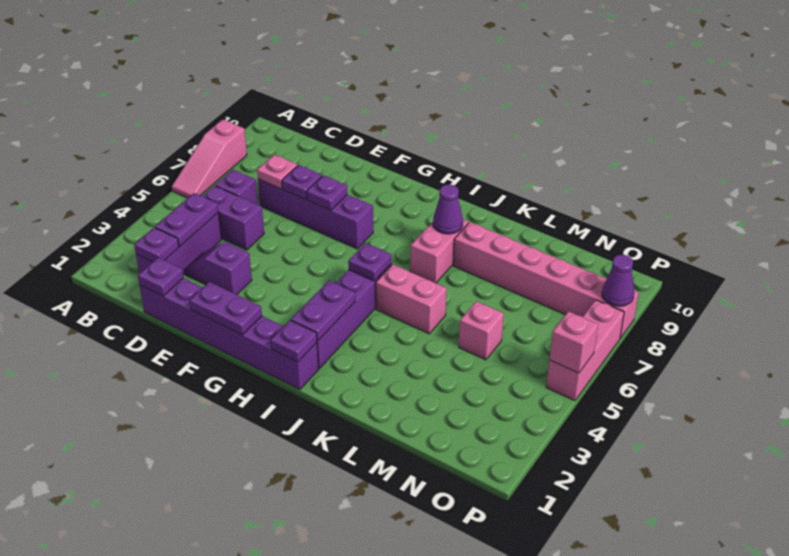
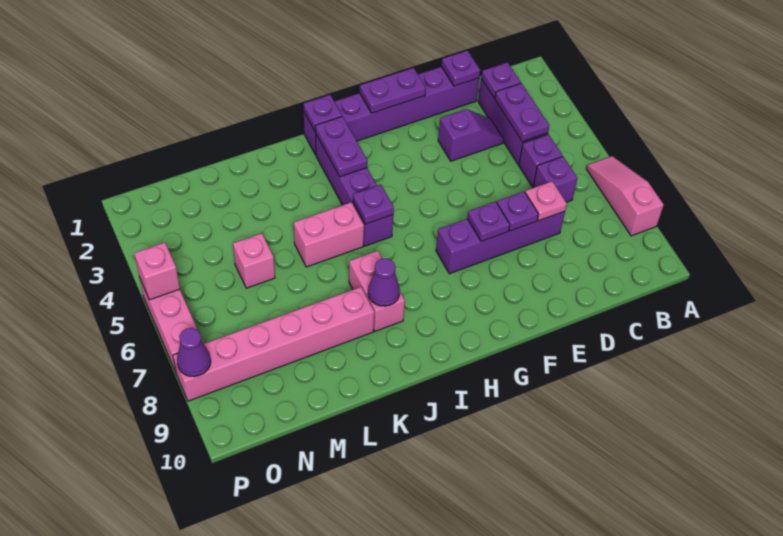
purple 1x2 brick [202,186,264,250] -> purple 1x1 brick [519,134,563,187]

